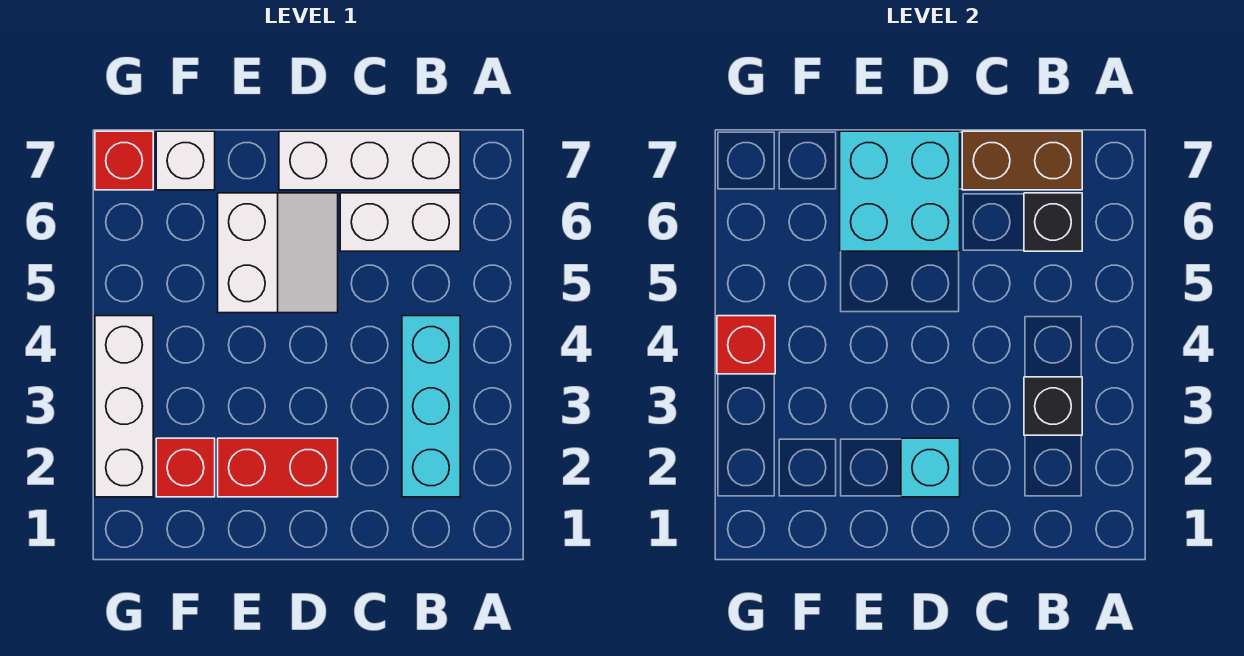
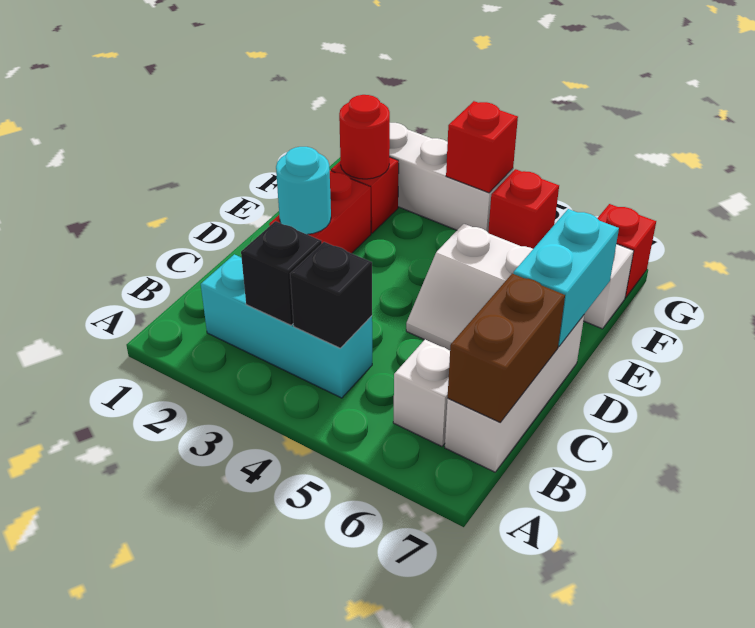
white 1x2 brick [340,193,460,251] -> white 1x1 brick [393,340,450,446]
black 1x1 brick [1024,193,1082,251] -> black 1x1 brick moved to [290,242,372,348]
cyan 1x1 brick [901,438,960,497] -> cyan 1x1 round brick [276,147,331,234]
cyan 2x2 brick [840,131,960,251] -> cyan 1x2 brick [513,209,619,347]
none -> red 1x1 round brick [339,95,390,179]
none -> red 1x1 brick [488,169,559,249]

